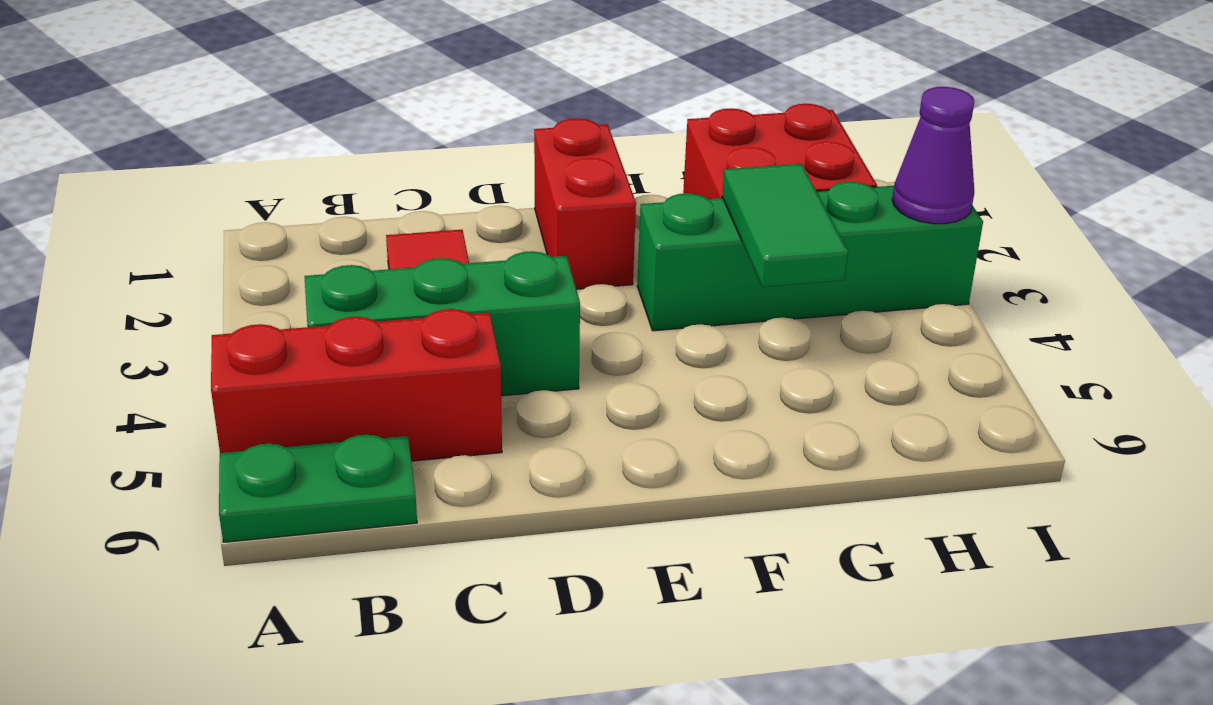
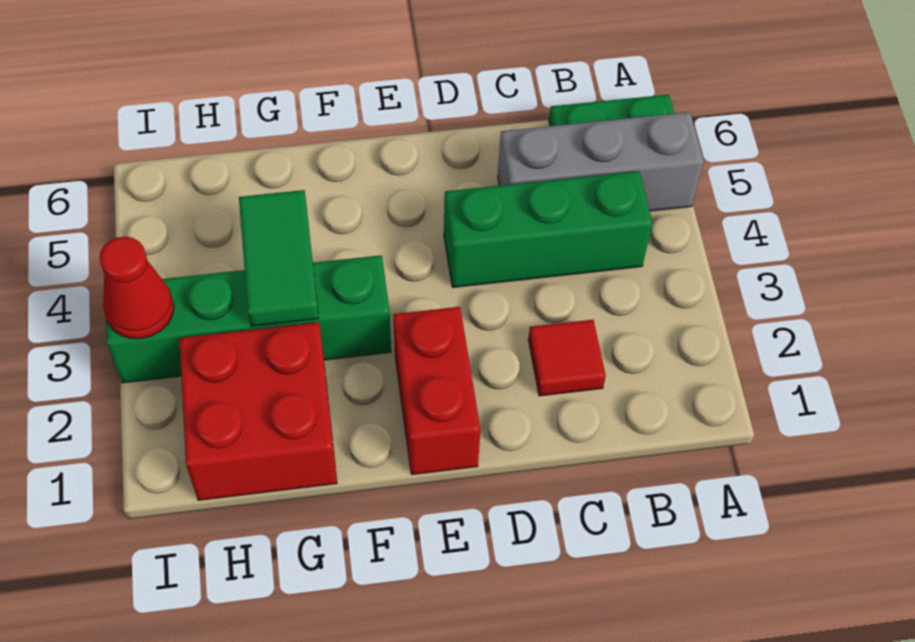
red 1x3 brick [211,309,502,461] -> grey 1x3 brick [498,112,704,211]
purple 1x1 cone [892,87,974,224] -> red 1x1 cone [99,237,174,339]

